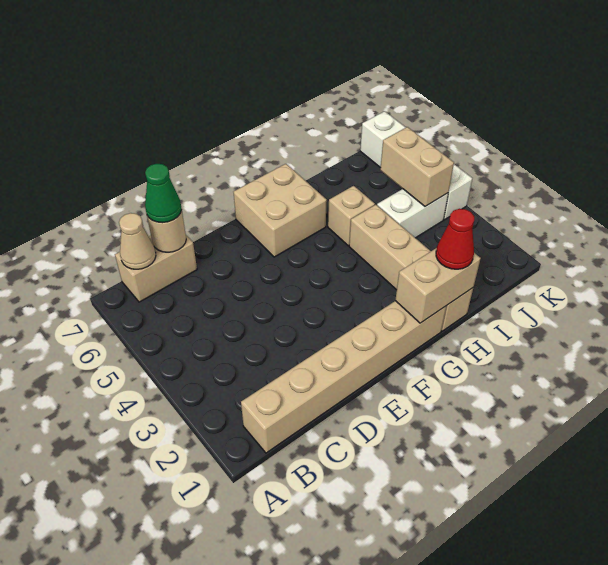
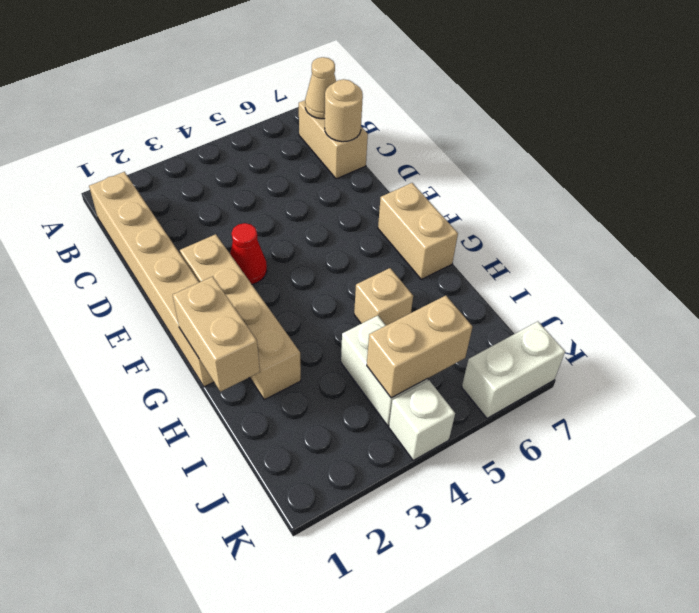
green 1x1 cone [145,164,182,223] -> none
tan 2x2 brick [234,164,327,257] -> tan 1x2 brick [378,183,458,279]
tan 1x4 brick [349,205,473,331] -> tan 1x4 brick turned to [180,234,301,400]
red 1x1 cone [436,209,474,269] -> red 1x1 cone moved to [230,223,267,284]

